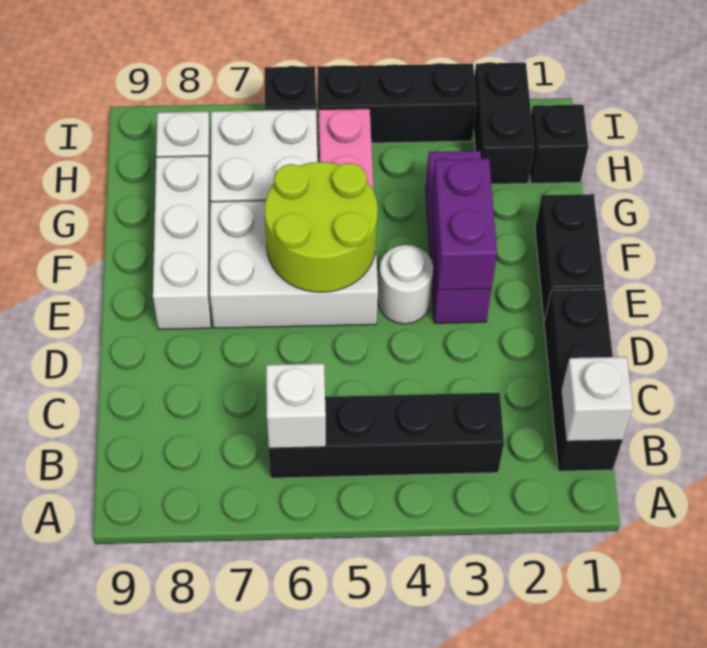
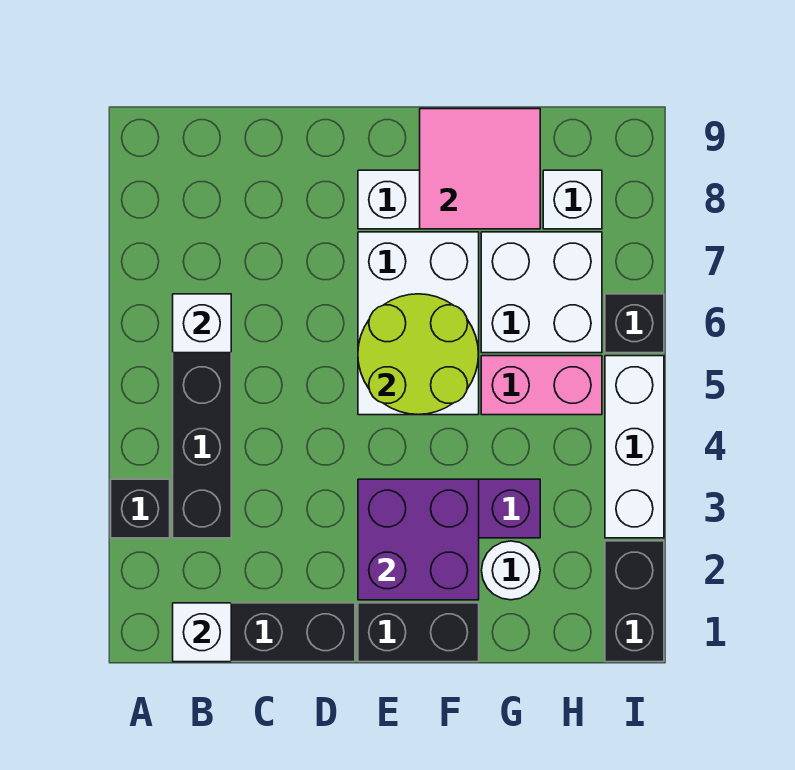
purple 1x2 brick [432,159,497,290] -> purple 2x2 brick [358,479,479,600]
white 1x1 round brick [378,245,433,324] -> white 1x1 round brick moved to [482,541,540,600]
none -> pink 2x2 tile [420,109,540,229]
black 1x1 brick [530,105,588,183] -> black 1x1 brick moved to [111,479,170,538]
black 1x2 brick [474,63,534,184] -> black 1x2 brick turned to [605,541,664,662]
black 1x3 brick [317,64,477,143] -> white 1x3 brick [605,356,664,538]

